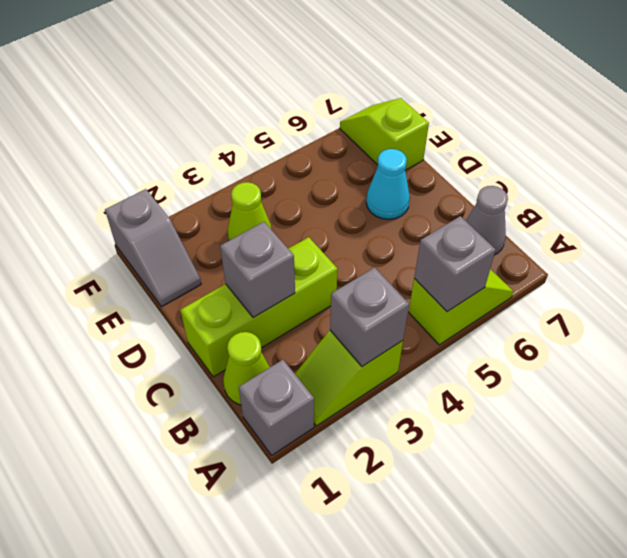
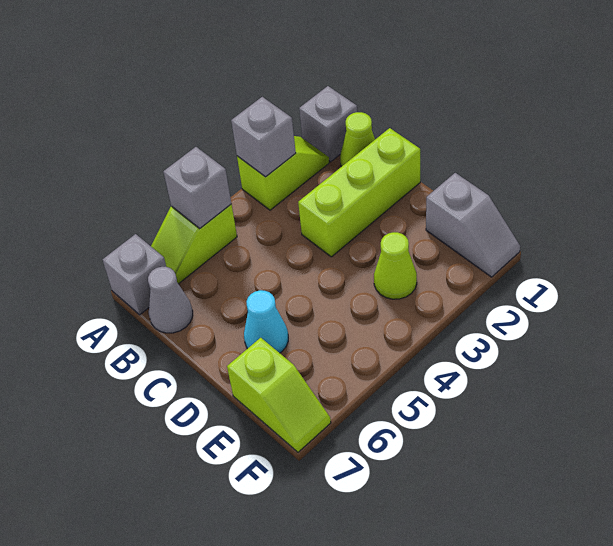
grey 1x1 brick [220,222,295,318] -> grey 1x1 brick moved to [103,234,166,315]
grey 1x2 slope [105,189,201,307] -> grey 1x2 slope turned to [426,173,520,277]

